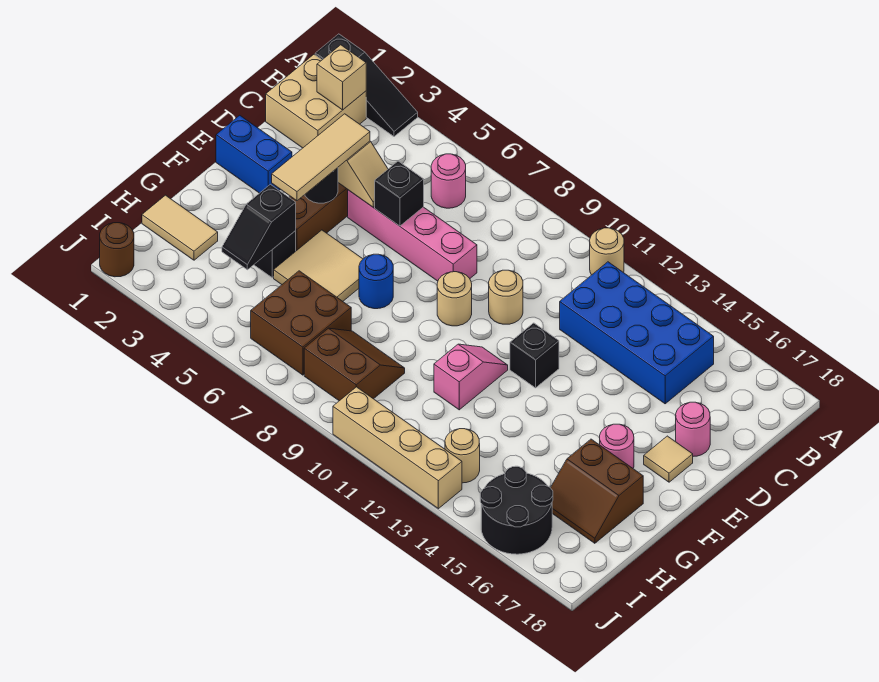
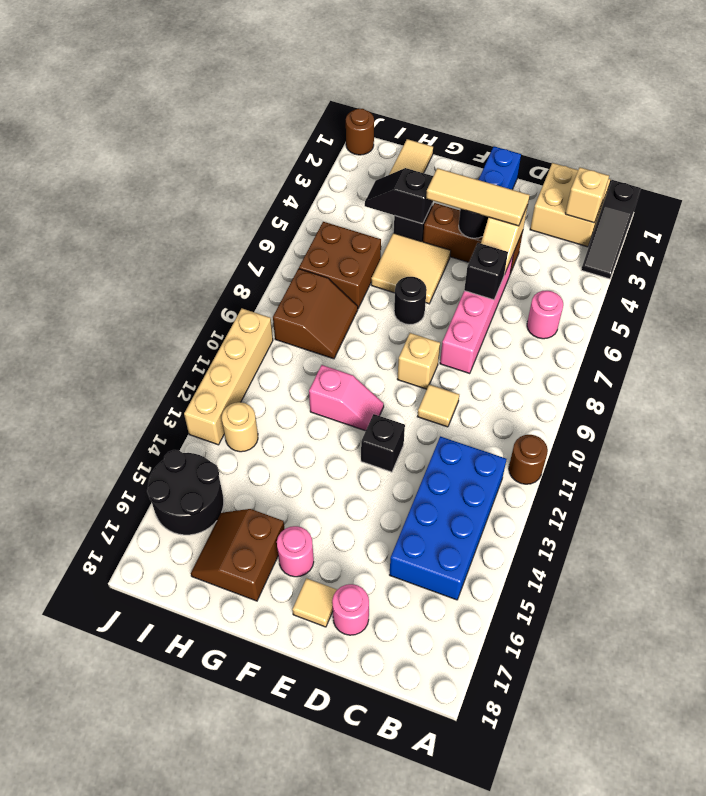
tan 1x1 round brick [590,228,624,275] -> brown 1x1 round brick [509,435,548,484]
tan 1x1 round brick [489,270,523,324] -> tan 1x1 tile [417,384,459,427]
tan 1x1 round brick [437,272,472,326] -> tan 1x1 brick [397,333,440,389]
blue 1x1 round brick [359,254,393,309] -> black 1x1 round brick [394,277,427,325]

